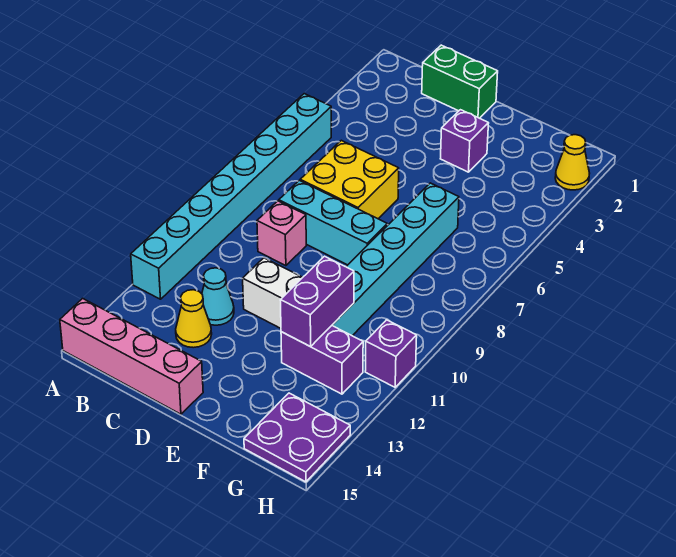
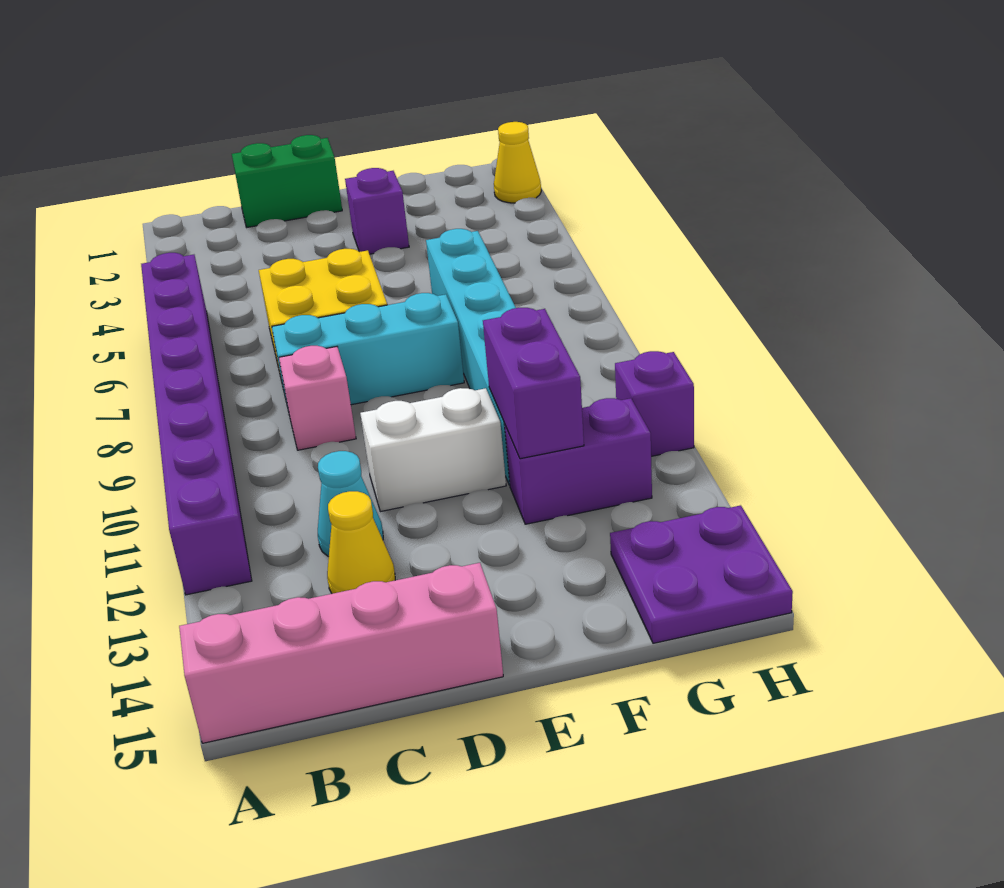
cyan 1x8 brick [131,94,331,299] -> purple 1x8 brick [141,253,252,595]

